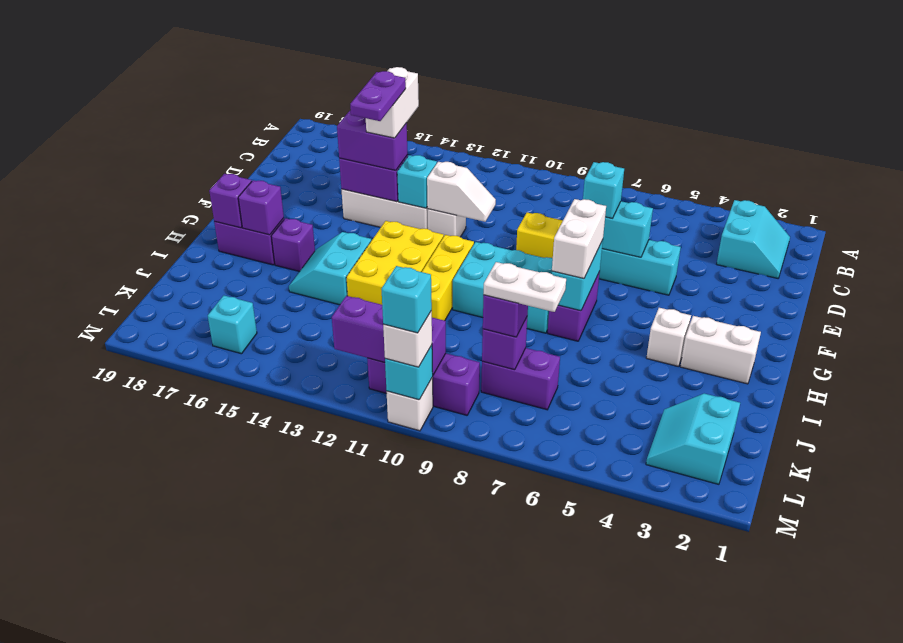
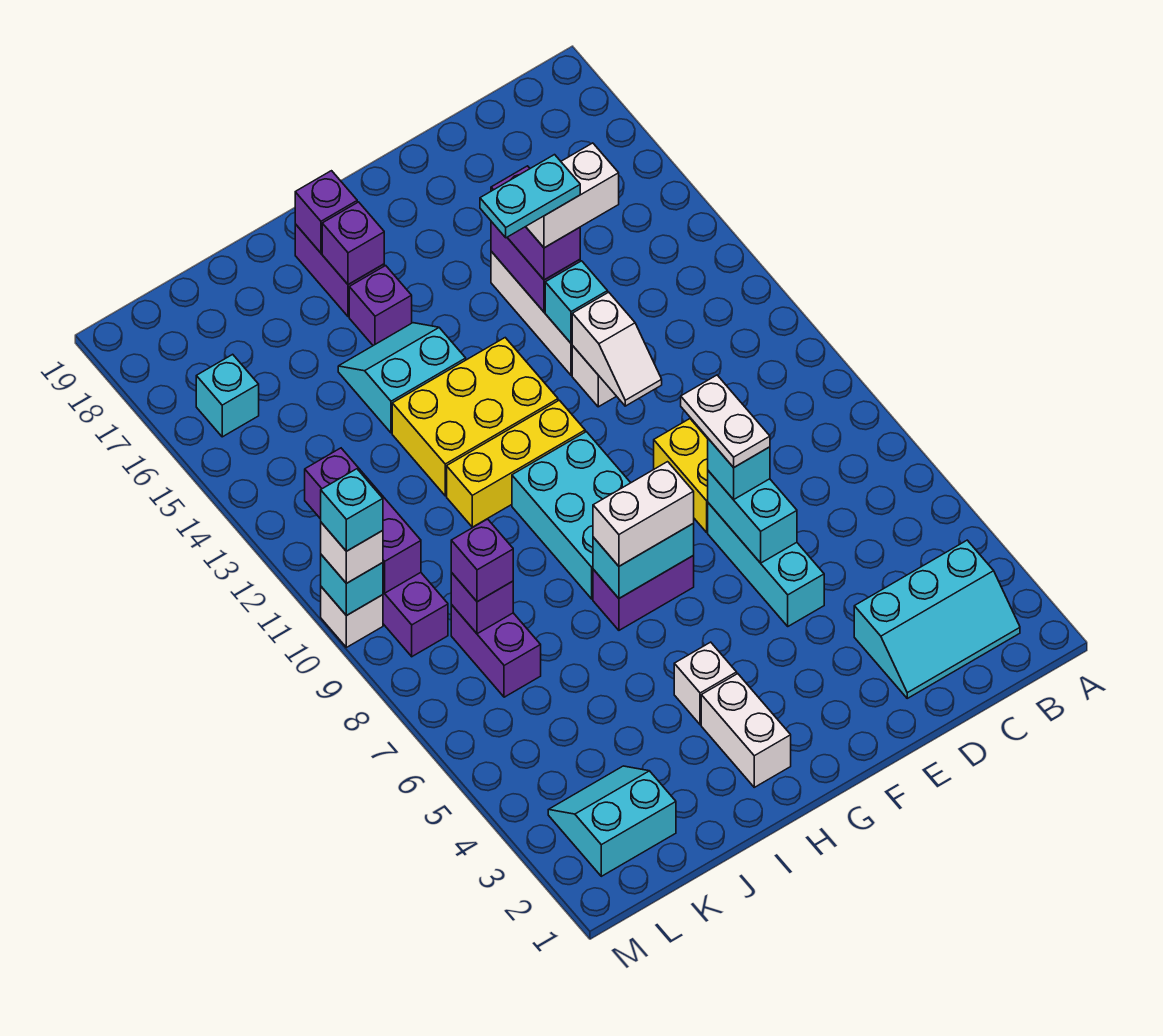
cyan 2x2 slope [717,200,790,278] -> cyan 2x3 slope [854,540,1020,698]
purple 1x2 plate [350,71,406,121] -> cyan 1x2 plate [480,155,580,238]
white 1x2 plate [483,262,566,312] -> white 1x2 plate moved to [681,375,770,468]

